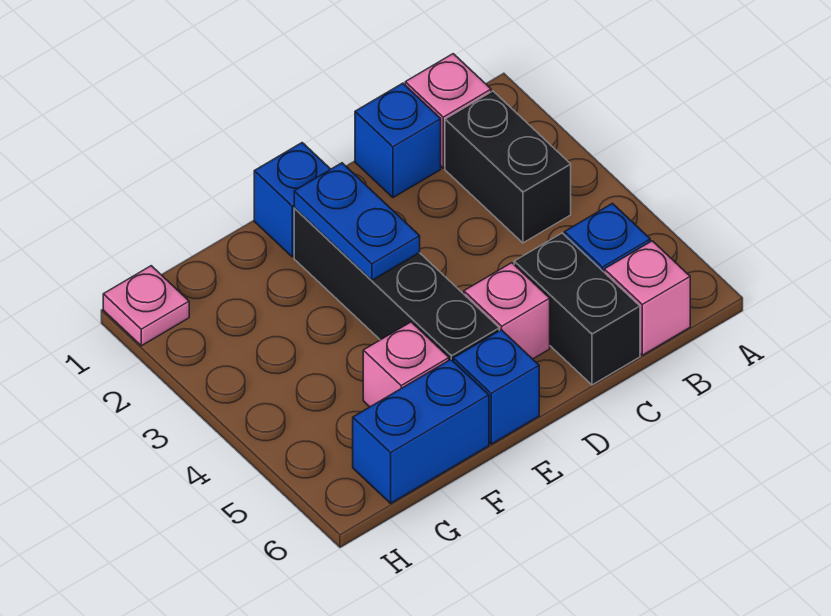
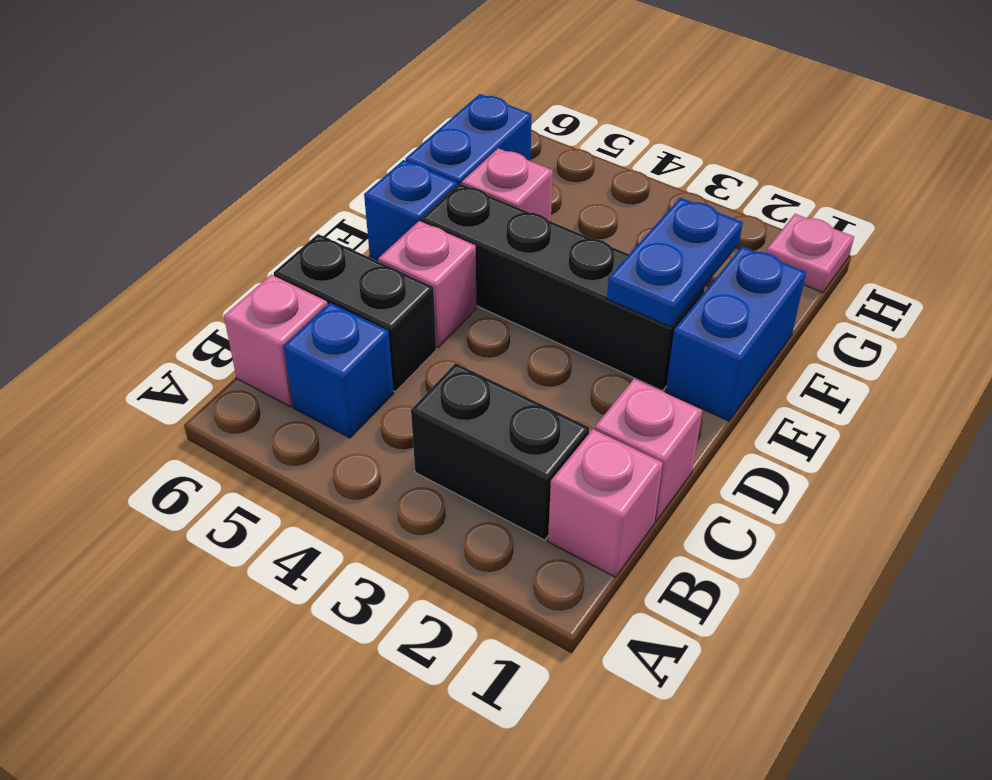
blue 1x1 brick [355,83,441,198] -> pink 1x1 brick [595,379,702,522]
blue 1x1 brick [254,143,330,257] -> blue 1x2 brick [666,246,806,421]
blue 1x2 plate [294,163,420,280] -> blue 1x2 plate turned to [607,198,743,327]

